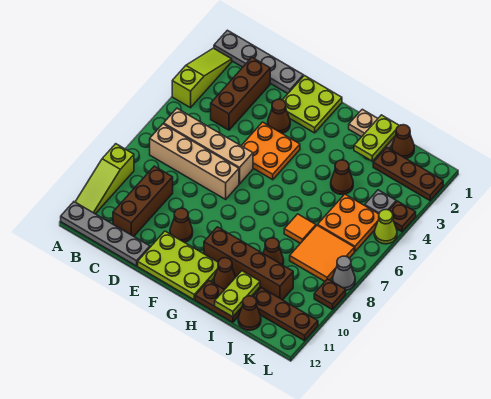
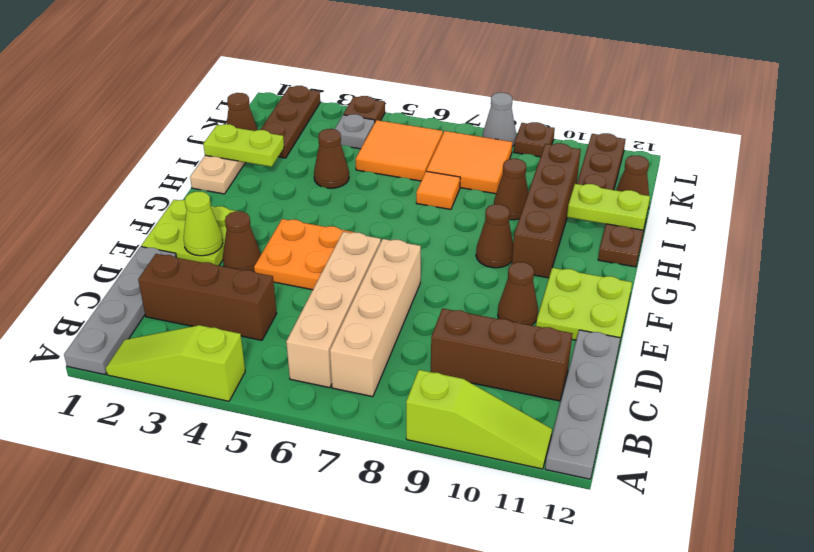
lime 2x3 plate [138,231,218,300] -> lime 2x2 plate [536,268,632,340]
brown 1x1 cone [214,258,236,289] -> brown 1x1 cone moved to [476,204,513,268]
orange 2x2 plate [318,194,379,251] -> orange 2x2 tile [356,120,443,181]
lime 1x1 cone [374,209,397,244] -> lime 1x1 cone moved to [184,192,223,256]

